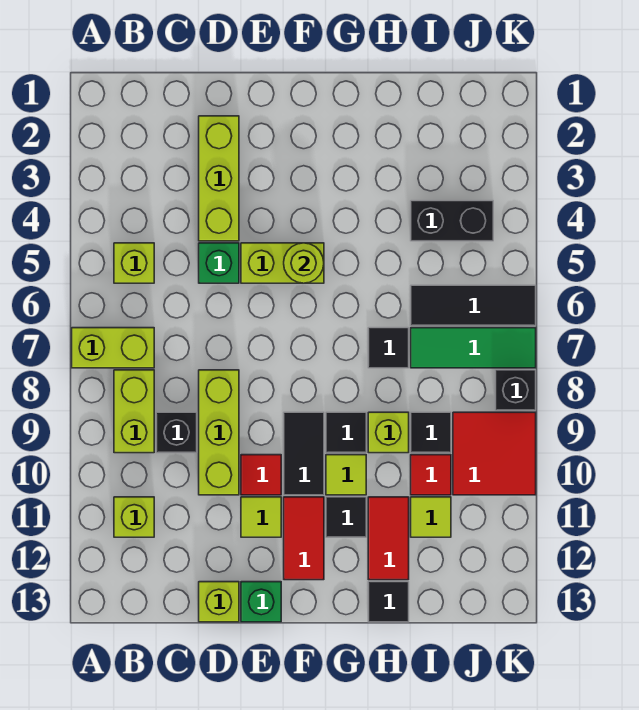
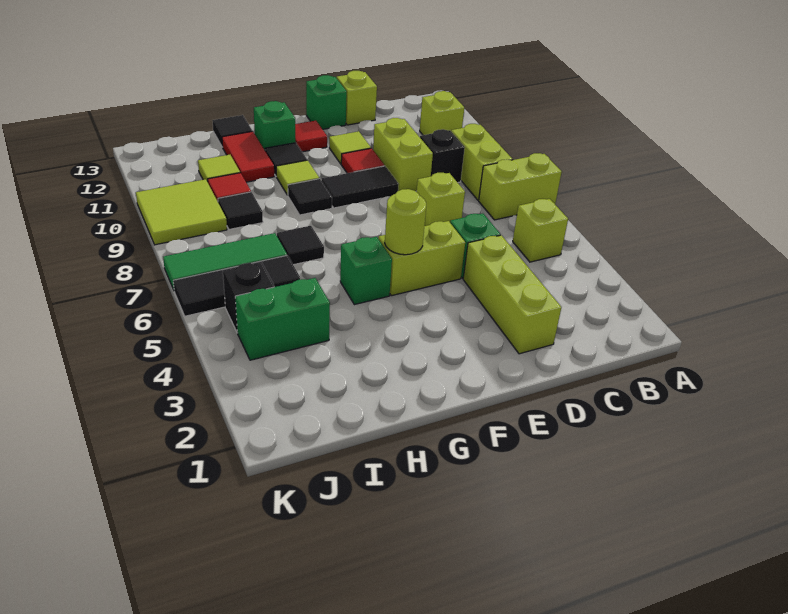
lime 1x3 brick [199,370,239,495] -> lime 1x2 brick [373,118,433,191]
black 1x2 tile [284,412,324,495] -> black 1x2 tile turned to [322,166,399,208]
red 1x2 tile [284,497,324,580] -> red 1x1 tile [295,121,327,152]
none -> green 1x1 brick [340,237,392,305]
none -> green 1x1 brick [254,101,296,150]
lime 1x1 brick [368,412,409,453] -> lime 1x1 brick moved to [417,173,465,226]
black 1x2 brick [411,201,493,241] -> green 1x2 brick [235,278,330,360]
red 2x2 tile [453,412,536,495] -> lime 2x2 tile [136,179,227,245]
black 1x1 brick [495,370,536,410] -> black 1x1 brick moved to [223,262,274,333]

